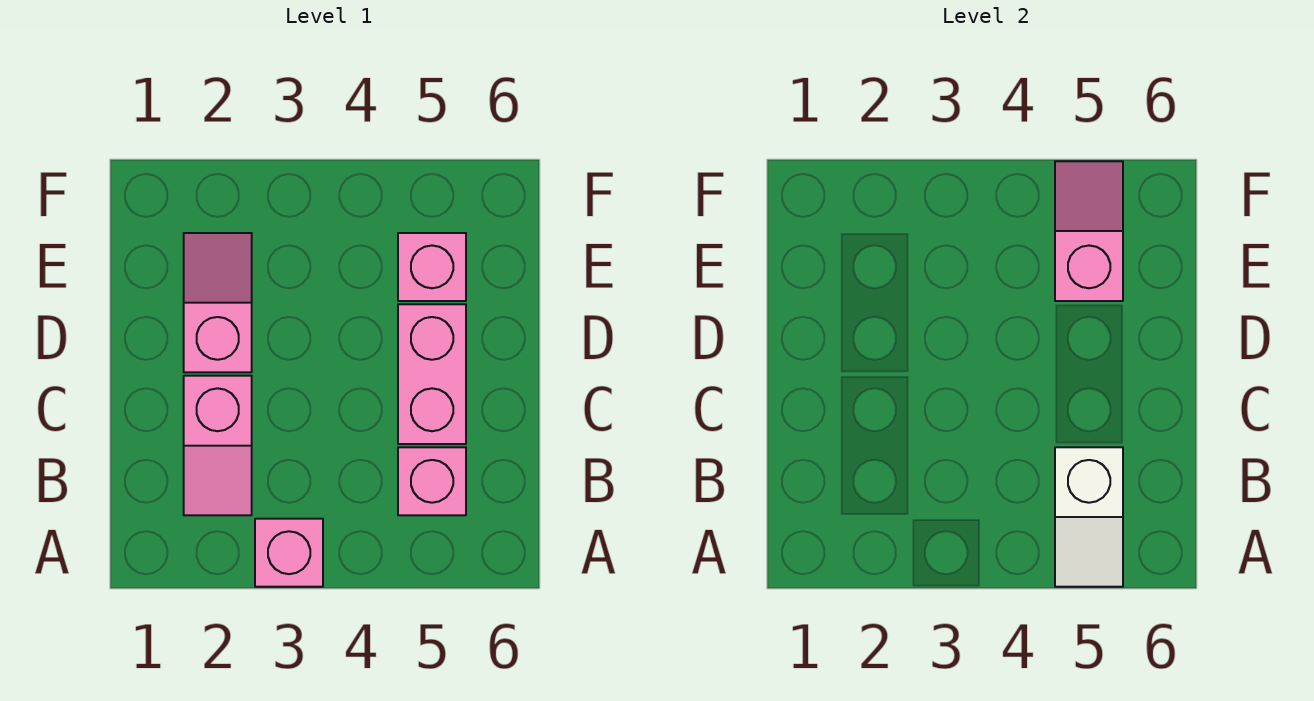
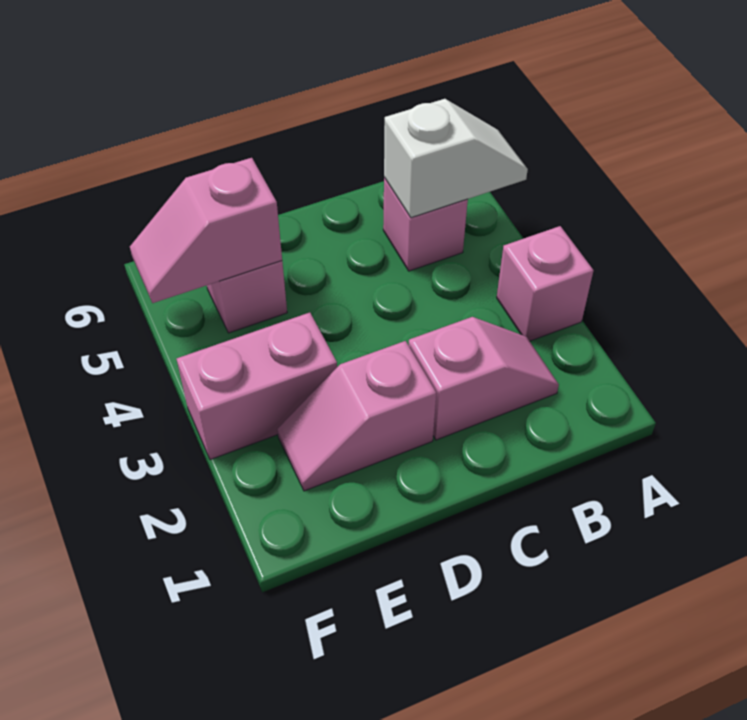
pink 1x2 brick [398,304,466,444] -> pink 1x2 brick moved to [177,313,337,460]

